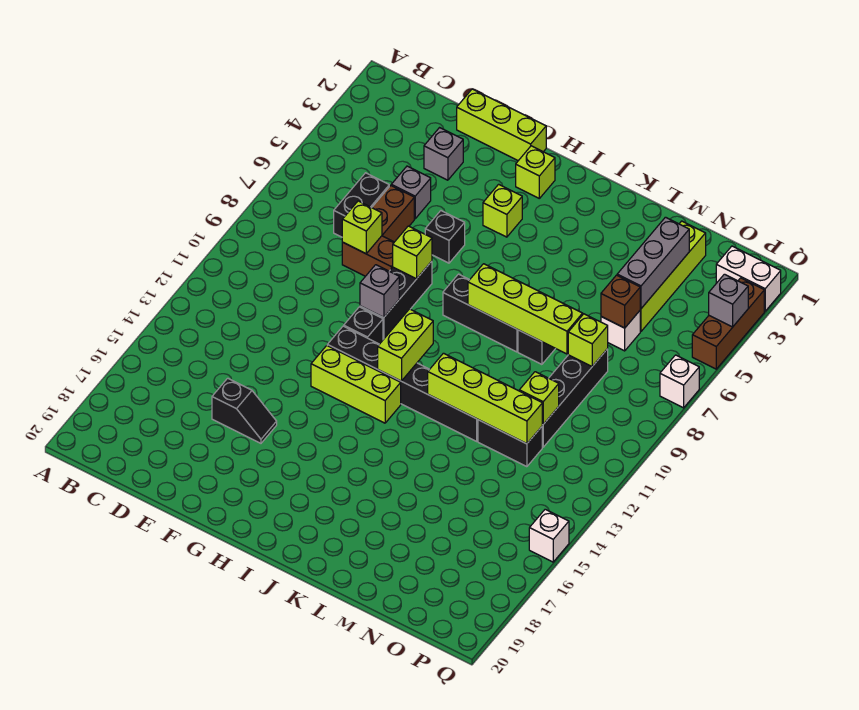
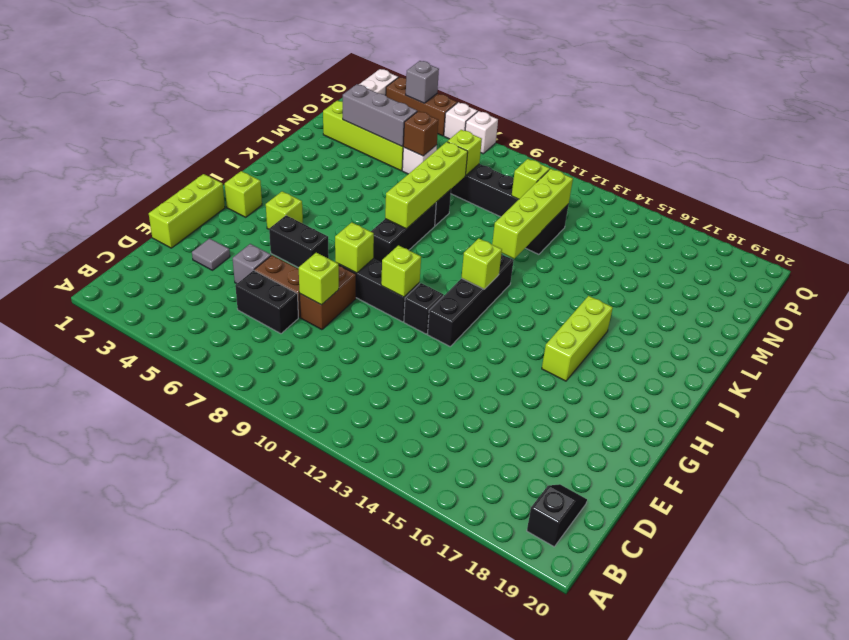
grey 1x1 brick [424,128,463,180] -> grey 1x1 tile [192,238,230,270]
black 1x2 slope [212,378,277,443] -> black 1x2 slope moved to [527,484,587,547]
black 1x1 brick [425,211,465,263] -> black 1x2 brick [269,215,329,268]
grey 1x1 brick [360,265,399,317] -> lime 1x1 brick [381,245,421,297]
black 1x6 brick [327,326,478,441] -> black 1x4 brick [427,254,514,346]
lime 1x3 brick [311,346,401,423] -> lime 1x3 brick moved to [542,296,613,381]
lime 1x2 brick [378,309,433,381] -> lime 1x1 brick [461,238,502,289]
white 1x1 brick [529,509,569,562] -> white 1x1 brick moved to [444,102,478,139]

